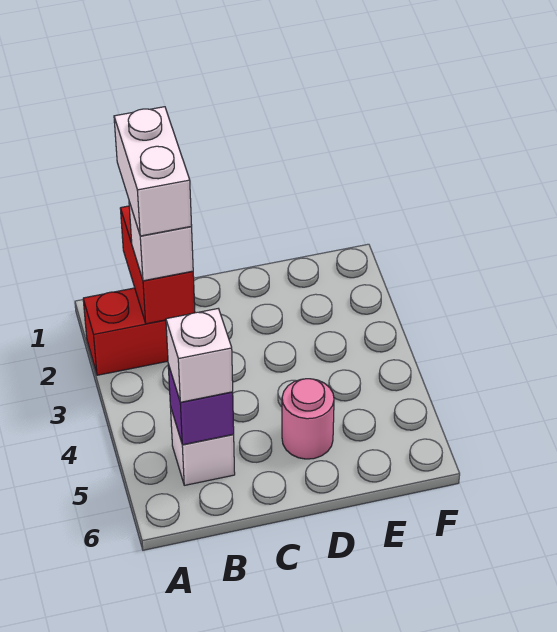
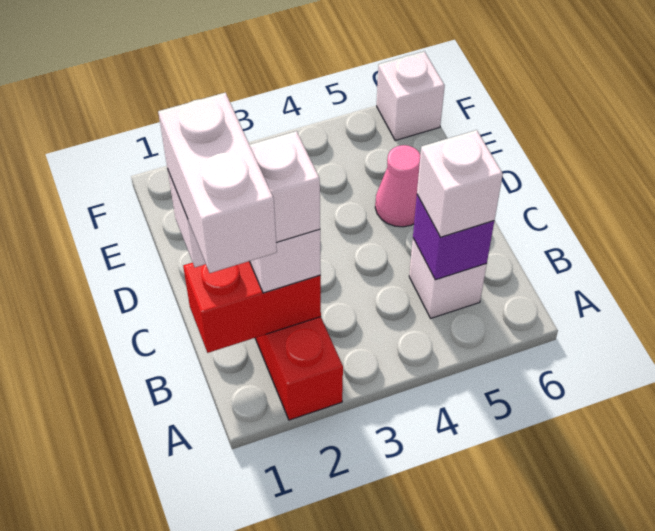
none -> white 1x2 brick [158,93,277,273]
pink 1x1 round brick [282,379,334,459] -> pink 1x1 cone [375,145,420,227]
none -> white 1x1 brick [377,51,445,141]

